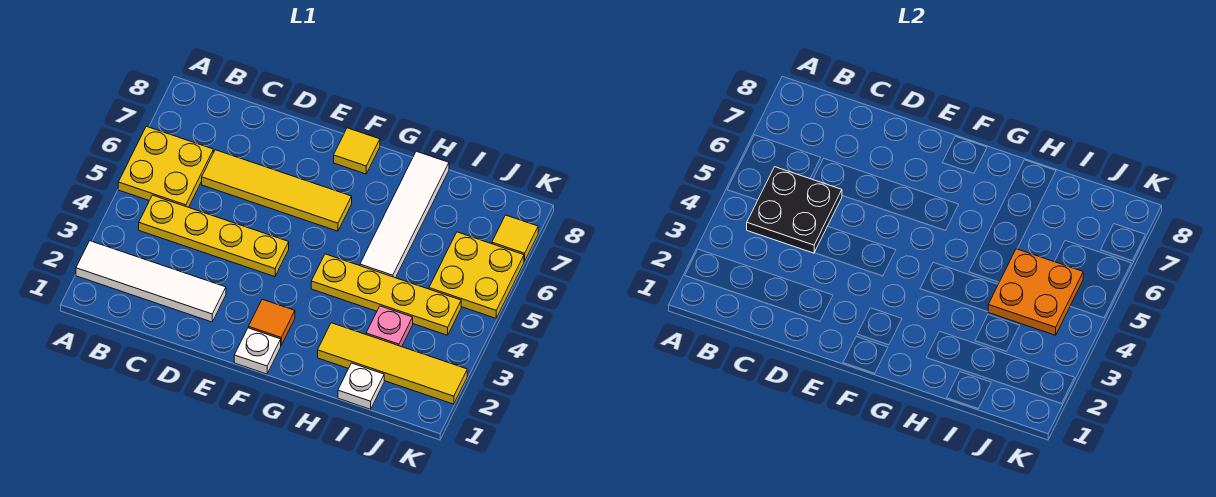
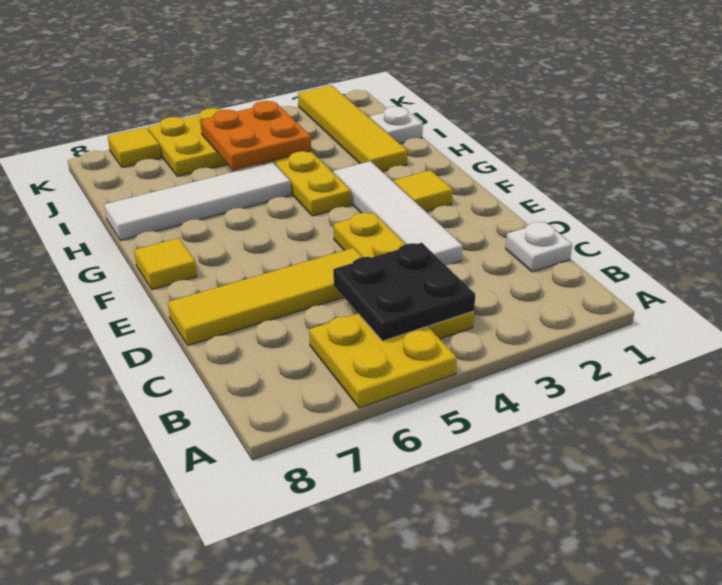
white 1x4 tile [76,241,226,322] -> white 1x4 tile moved to [333,161,463,265]
yellow 1x4 tile [202,150,352,231] -> yellow 1x4 tile turned to [168,248,362,345]
white 1x1 plate [234,328,281,374] -> white 1x1 plate moved to [506,222,572,272]
orange 1x1 tile [249,299,295,345] -> yellow 1x1 tile [394,170,453,212]
pink 1x1 plate [366,306,413,347] -> none

